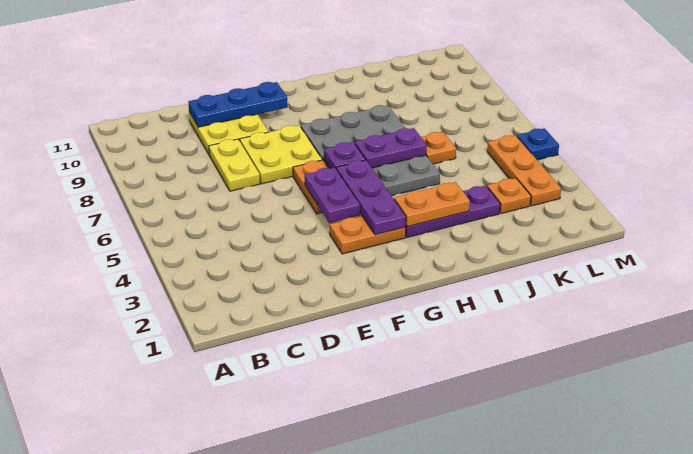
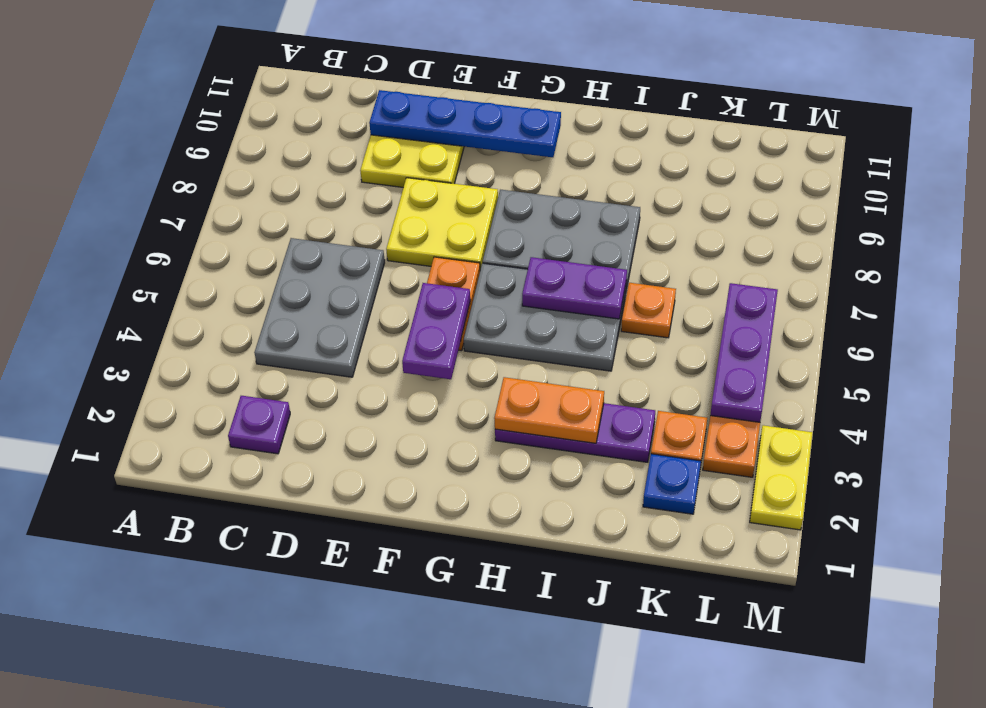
none -> grey 2x3 plate [254,238,385,377]
yellow 1x2 plate [209,139,260,191] -> yellow 1x2 plate moved to [750,425,812,530]
blue 1x3 plate [188,82,288,127] -> blue 1x4 plate [369,90,561,157]
orange 1x2 plate [330,216,406,254] -> none
purple 1x3 plate [336,160,406,235] -> purple 1x3 plate moved to [710,283,778,422]
purple 1x1 plate [324,142,365,168] -> purple 1x1 plate moved to [228,396,290,454]
blue 1x1 plate [517,128,559,160] -> blue 1x1 plate moved to [643,454,701,514]

